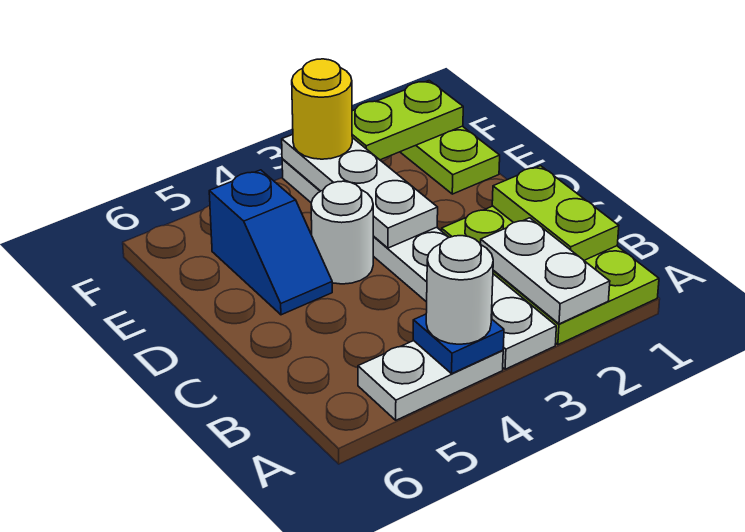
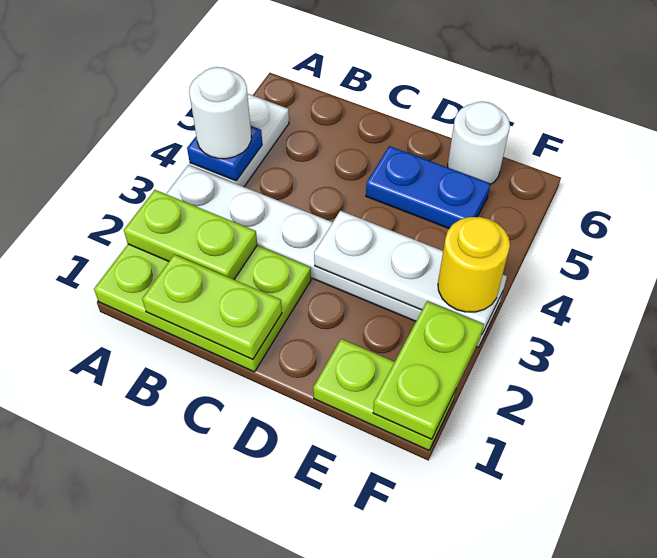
white 1x2 plate [481,218,610,324] -> lime 1x2 plate [124,190,257,279]
white 1x1 round brick [311,181,373,284] -> white 1x1 round brick moved to [448,102,510,185]
blue 1x2 slope [209,170,332,315] -> blue 1x2 plate [366,146,490,228]

